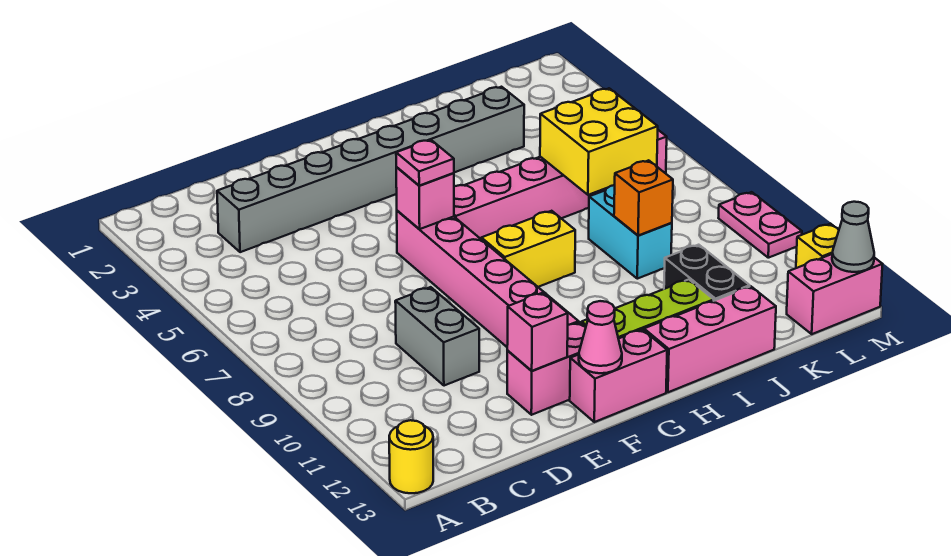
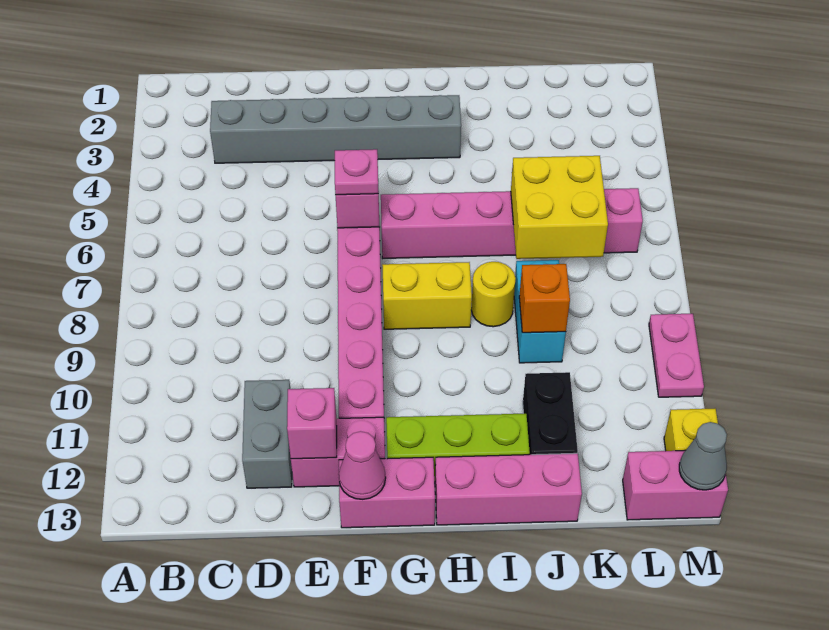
yellow 1x1 round brick [389,420,433,493] -> yellow 1x1 round brick moved to [471,262,516,327]
grey 1x8 brick [217,87,524,252] -> grey 1x6 brick [210,95,461,163]
grey 1x2 brick [395,287,479,386] -> grey 1x2 brick moved to [242,380,292,488]

